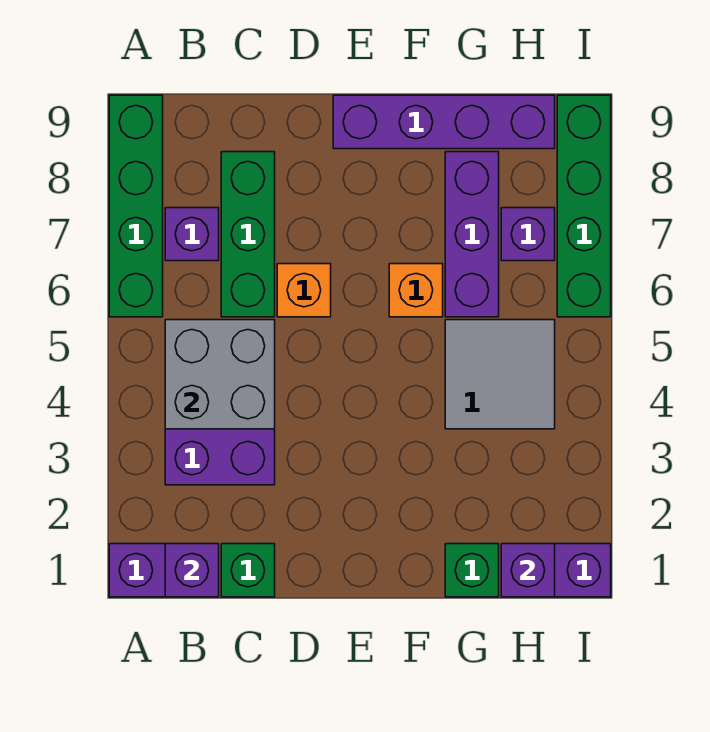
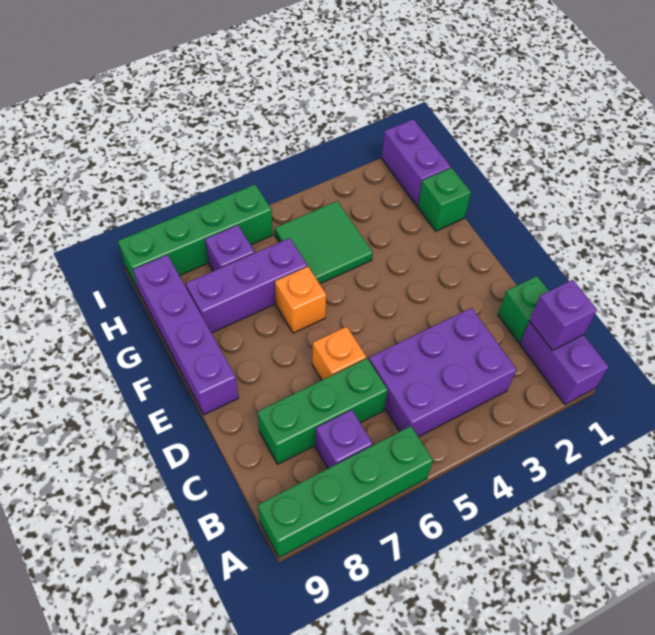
grey 2x2 brick [165,320,275,429] -> none
grey 2x2 tile [445,320,555,429] -> green 2x2 tile [275,201,373,284]
purple 1x1 brick [501,544,555,597] -> none

